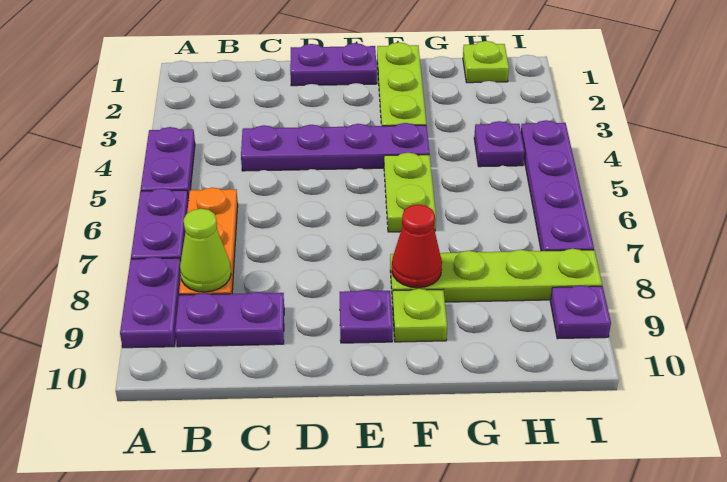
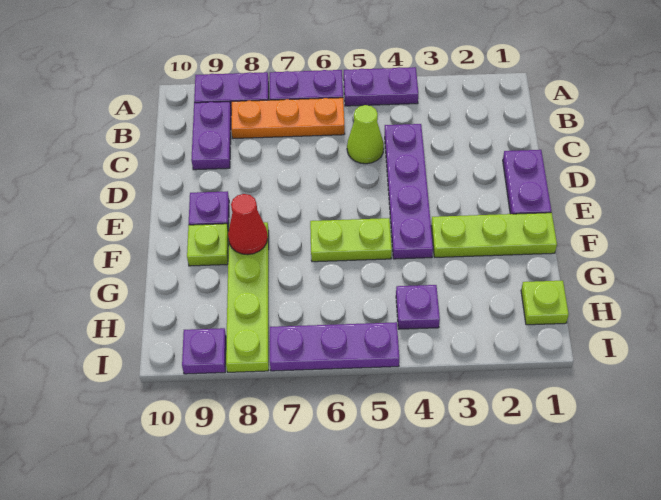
lime 1x1 cone [180,209,231,292] -> lime 1x1 cone moved to [347,105,384,164]
purple 1x4 plate [521,120,594,251] -> purple 1x3 plate [270,322,399,371]

